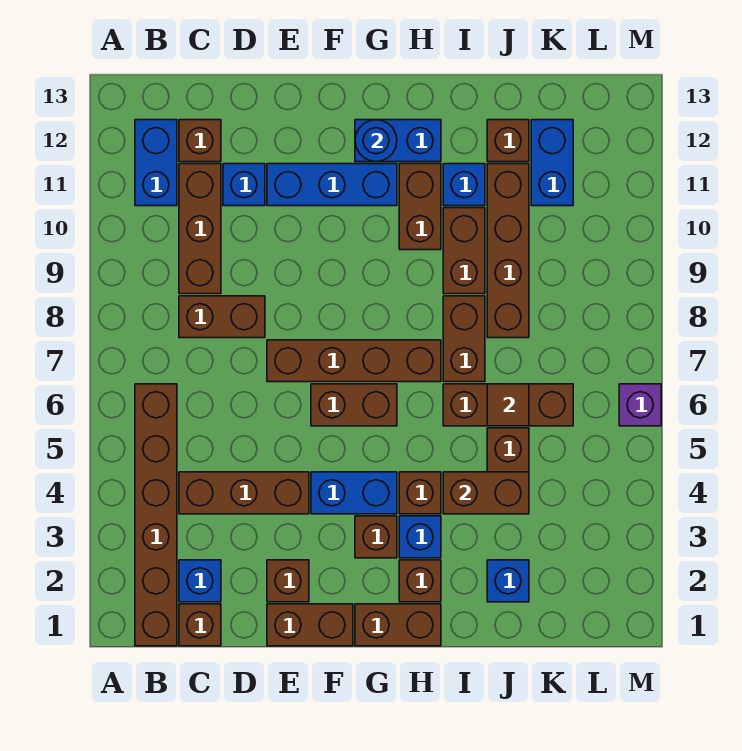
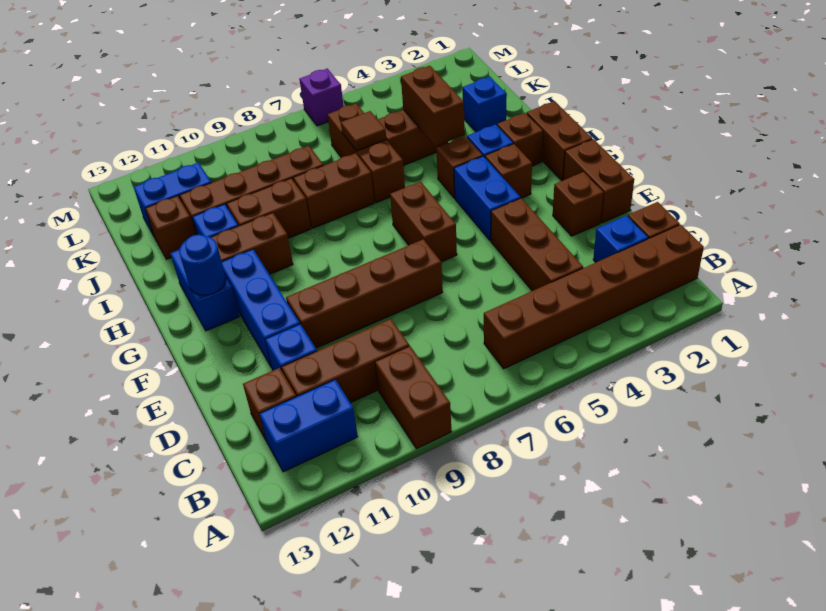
brown 1x2 brick [179,296,265,338] -> brown 1x2 brick moved to [375,346,452,449]
brown 1x4 brick [267,340,441,382] -> brown 1x4 brick turned to [286,239,443,348]

